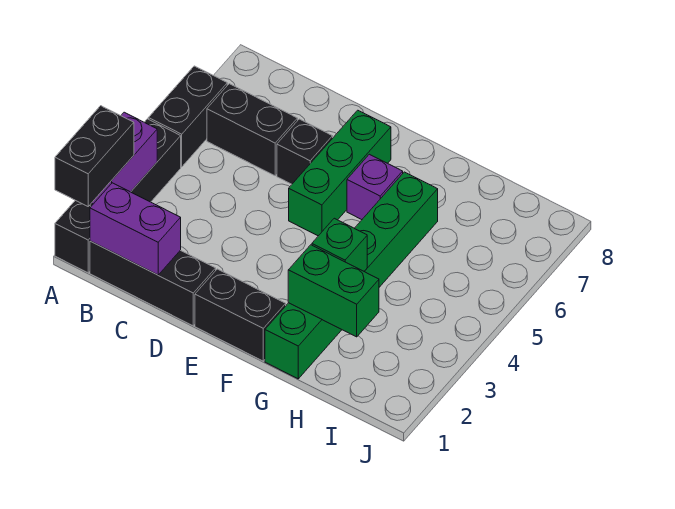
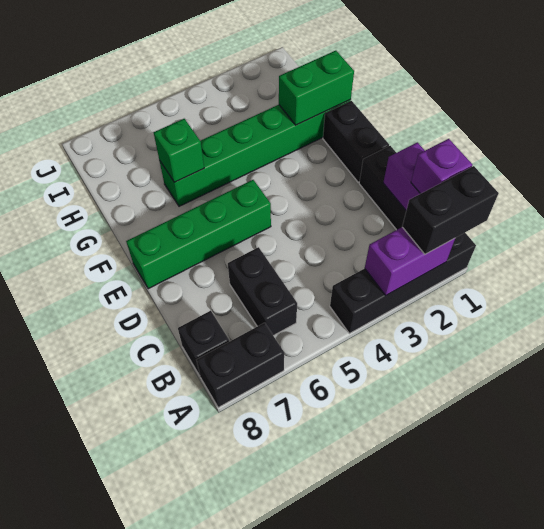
black 1x2 brick [148,66,227,167] -> black 1x2 brick moved to [197,323,284,408]
black 1x1 brick [277,119,333,184] -> black 1x1 brick moved to [178,311,229,376]
green 1x3 brick [289,110,391,236] -> green 1x4 brick [126,180,271,289]
purple 1x1 brick [347,154,403,220] -> purple 1x1 brick moved to [411,139,472,194]
green 1x2 brick [288,245,379,337] -> green 1x2 brick turned to [279,51,354,125]
green 1x1 brick [312,218,367,271] -> green 1x1 brick moved to [154,119,204,182]

